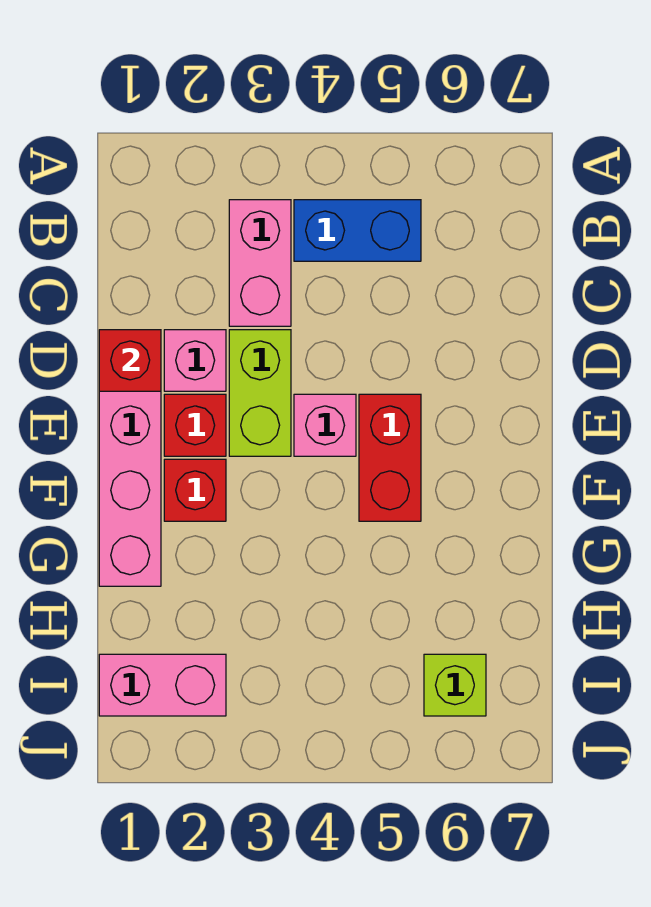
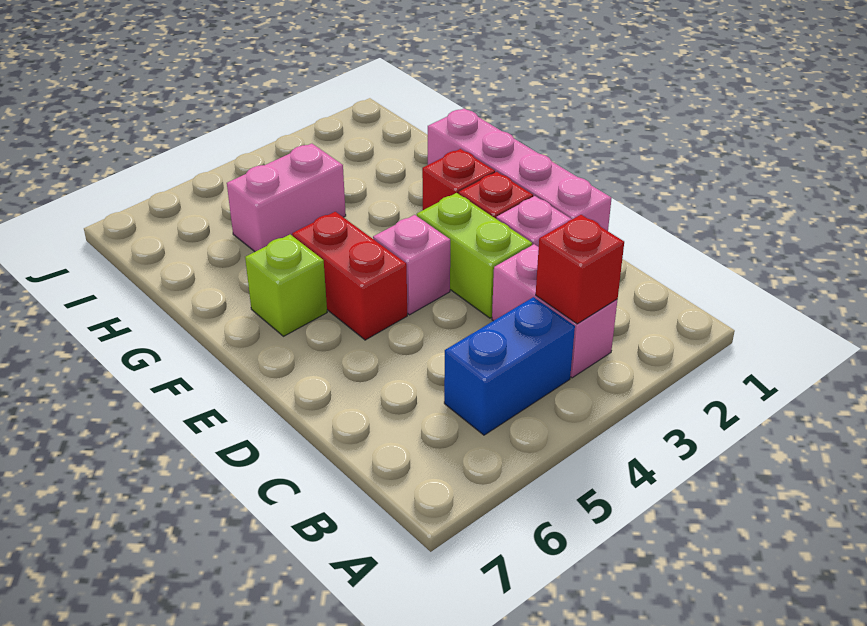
red 1x1 brick [99,330,161,391] -> red 1x1 brick moved to [536,215,624,324]
pink 1x2 brick [99,654,226,716] -> pink 1x2 brick moved to [227,143,346,252]
lime 1x1 brick [424,654,486,716] -> lime 1x1 brick moved to [245,235,327,336]

